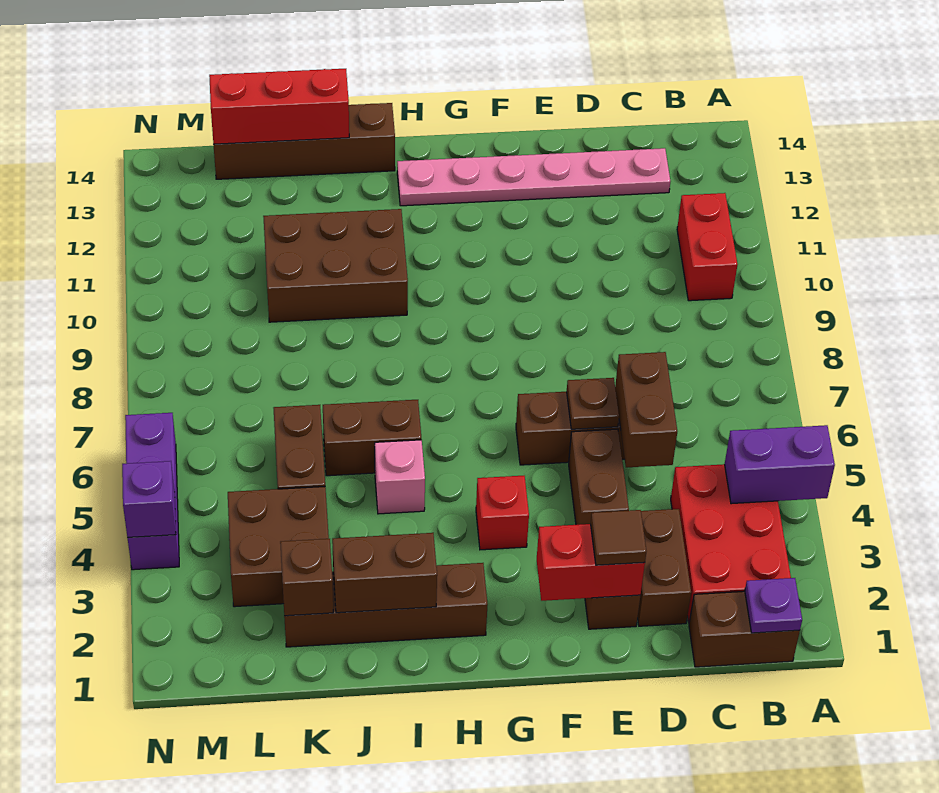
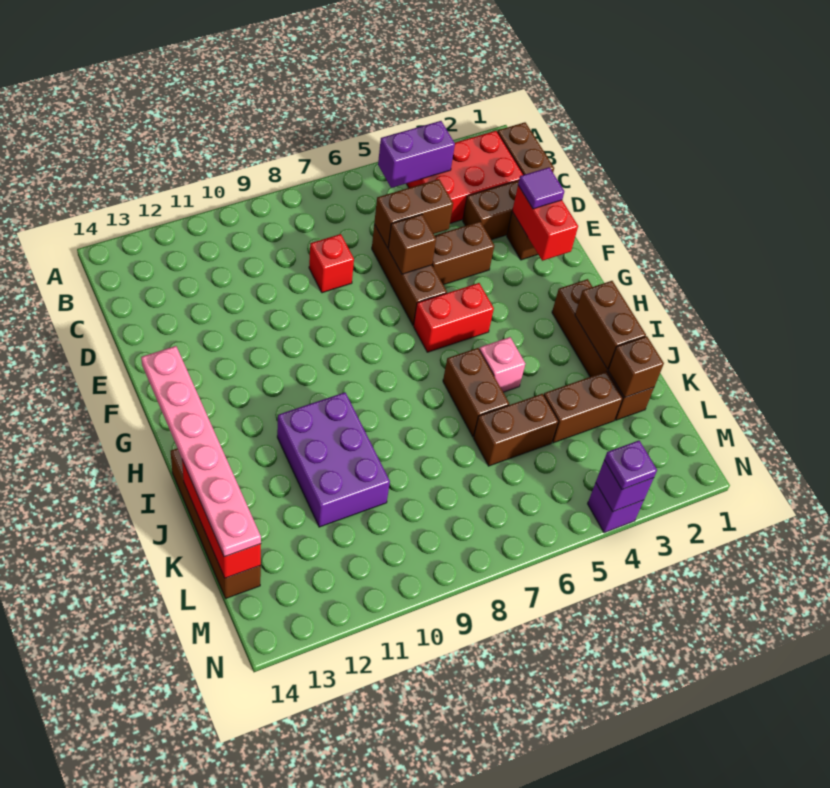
purple 1x2 brick [725,425,835,504] -> purple 1x2 brick turned to [378,121,455,188]
purple 1x1 plate [745,578,802,633] -> purple 1x1 plate moved to [604,441,657,490]
red 1x2 brick [677,193,738,301] -> red 1x2 brick moved to [414,283,494,352]
pink 1x6 plate [397,148,670,206] -> pink 1x6 plate moved to [141,346,261,557]
brown 1x1 tile [591,510,646,565] -> purple 1x1 tile [518,167,564,209]
brown 1x1 plate [567,378,619,429] -> brown 1x1 brick [388,214,436,274]
red 1x1 brick [476,476,529,550] -> red 1x1 brick moved to [309,234,354,293]
brown 2x3 brick [263,209,408,322] -> purple 2x3 brick [277,392,390,527]
brown 2x2 brick [228,487,329,607] -> brown 1x2 brick [544,371,623,443]
purple 1x3 brick [125,413,179,570] -> purple 1x1 brick [588,483,644,533]

